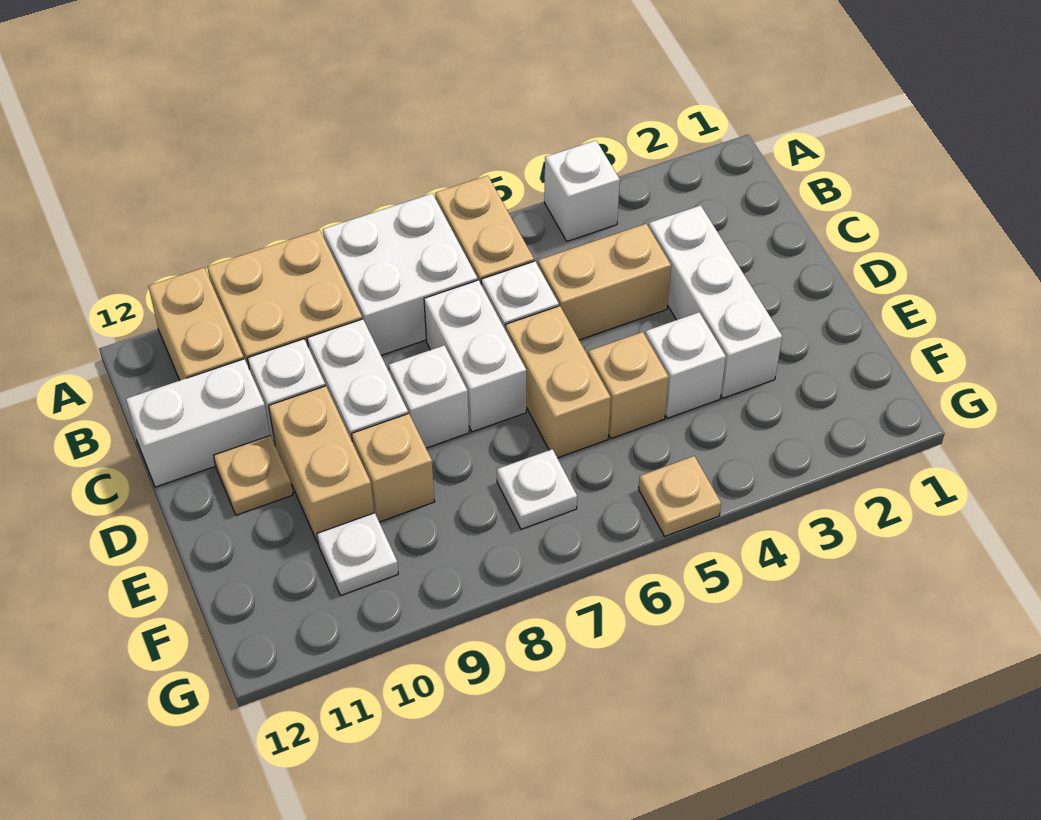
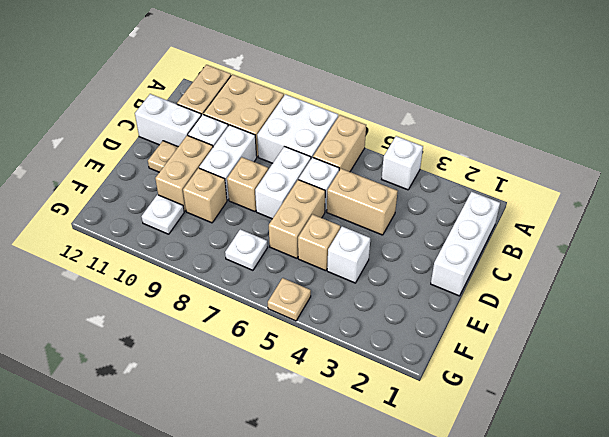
white 1x3 brick [649,205,782,398] -> white 1x3 brick moved to [431,192,500,296]
white 1x1 brick [389,345,469,448] -> tan 1x1 brick [227,157,268,212]

